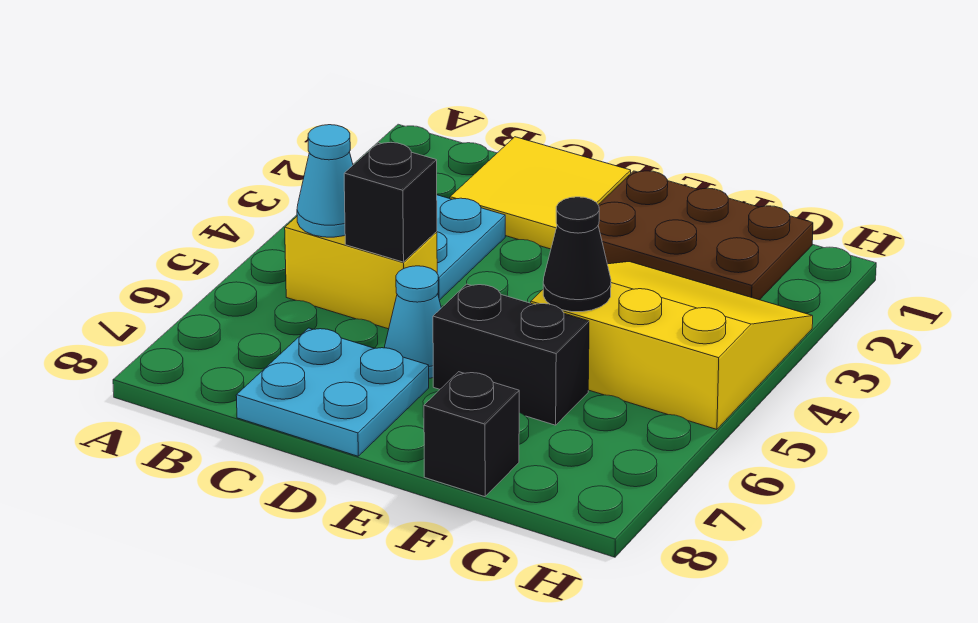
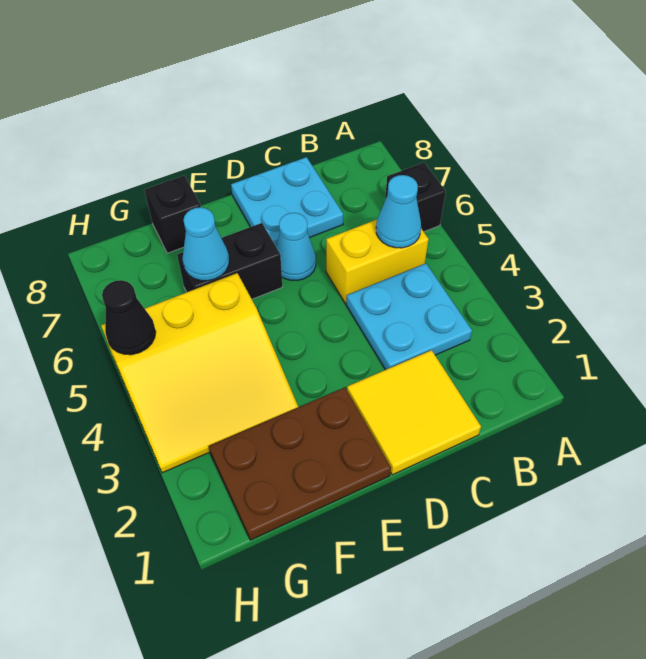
black 1x1 brick [344,142,437,262] -> black 1x1 brick moved to [385,162,446,232]
black 1x1 cone [543,197,611,312] -> black 1x1 cone moved to [102,280,156,355]
none -> cyan 1x1 cone [182,207,229,281]

